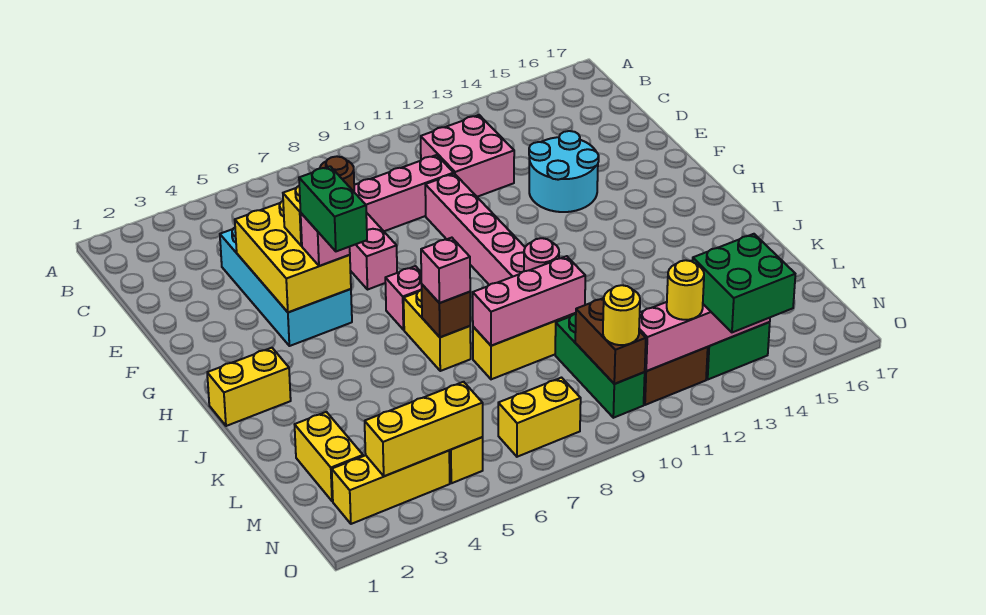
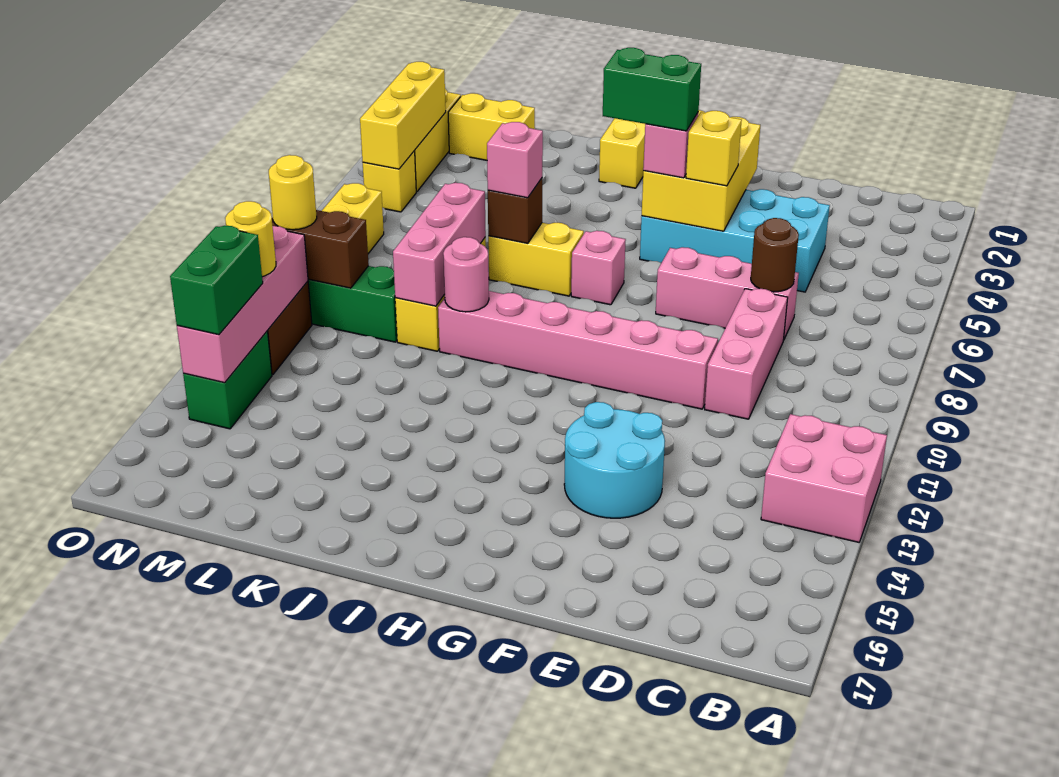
pink 2x2 brick [421,115,514,197] -> pink 2x2 brick moved to [761,414,887,542]
yellow 2x3 brick [235,201,351,312] -> yellow 2x3 brick turned to [642,110,760,231]
green 2x2 brick [693,234,795,332] -> green 1x2 brick [170,226,263,335]

